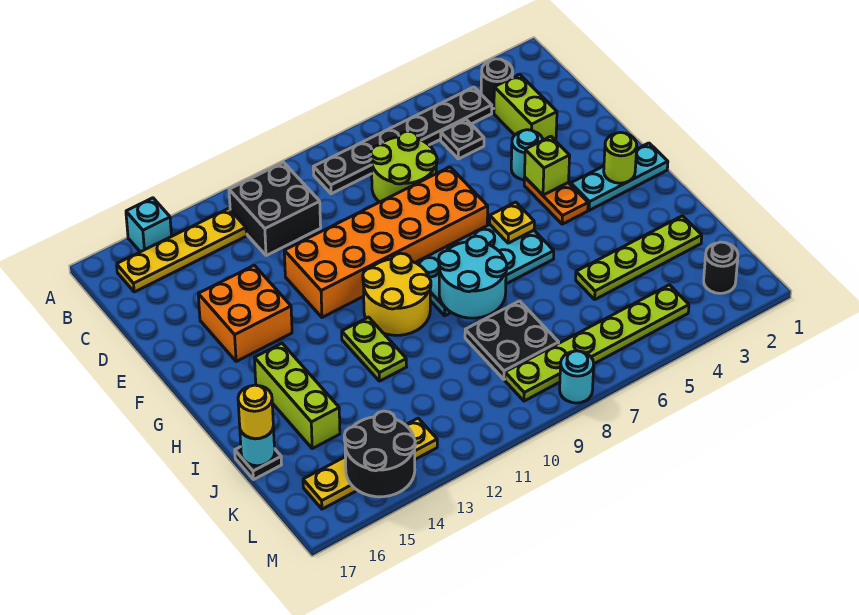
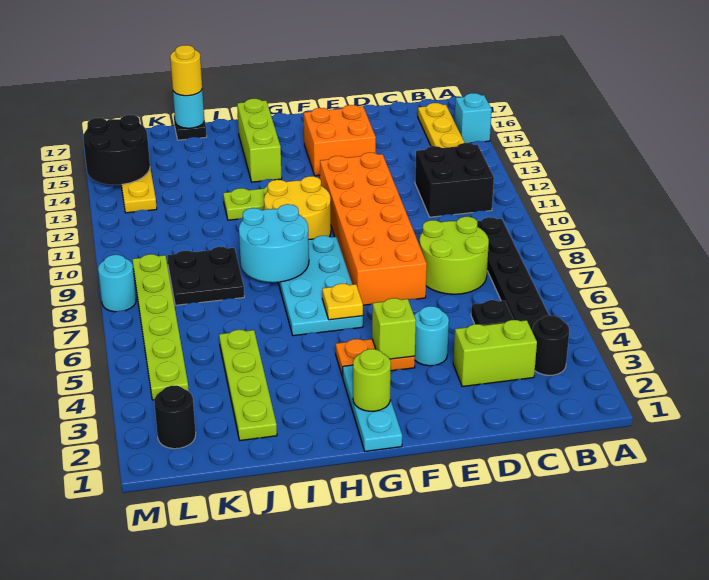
lime 1x3 brick [254,343,340,449] -> lime 1x3 brick turned to [237,99,282,182]

